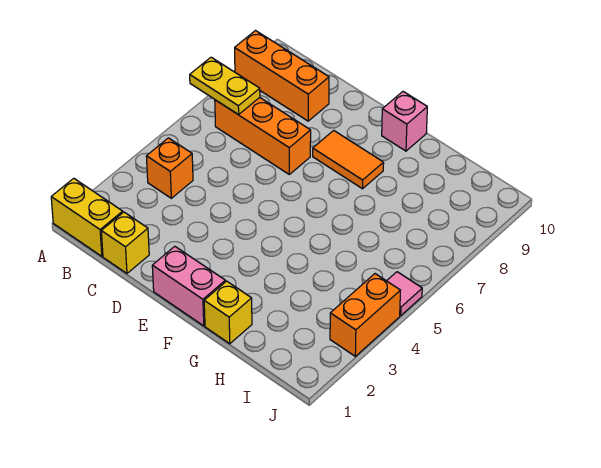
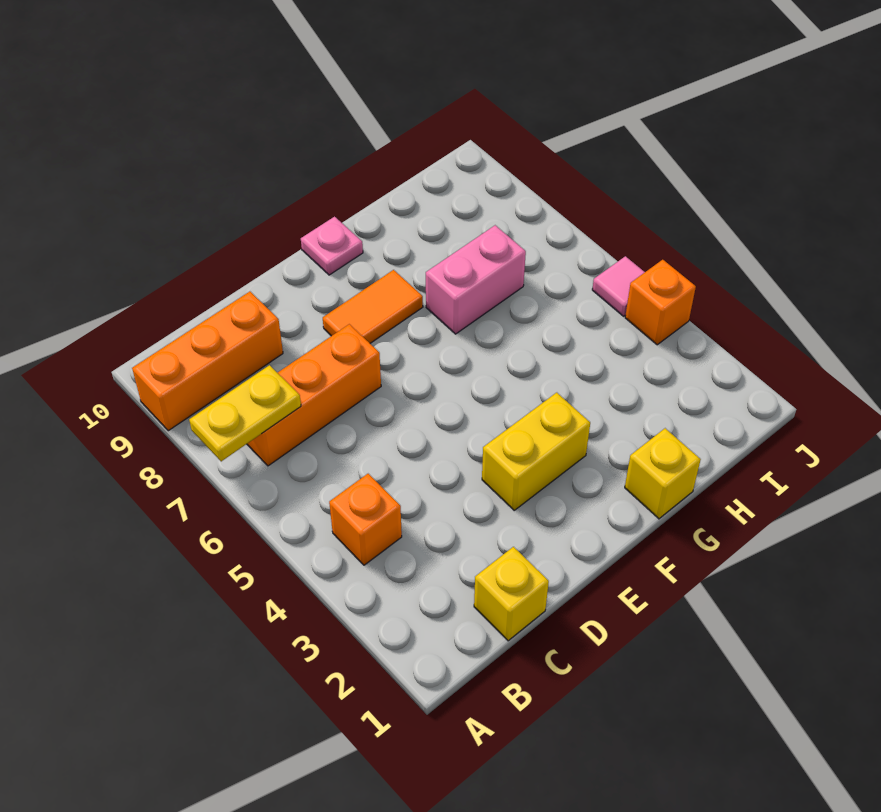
yellow 1x2 brick [51,178,123,256] -> yellow 1x2 brick moved to [482,393,590,510]
pink 1x2 brick [152,246,225,326] -> pink 1x2 brick moved to [426,225,526,334]
pink 1x1 brick [382,92,427,151] -> pink 1x1 plate [301,217,363,275]
orange 1x2 brick [330,274,400,356] -> orange 1x1 brick [625,260,696,345]

